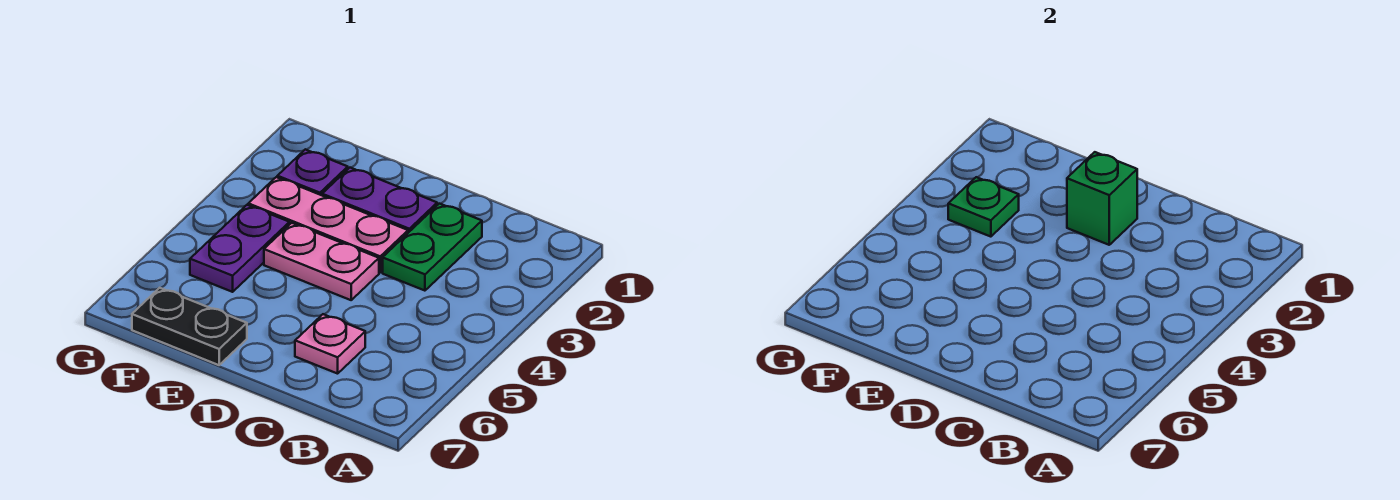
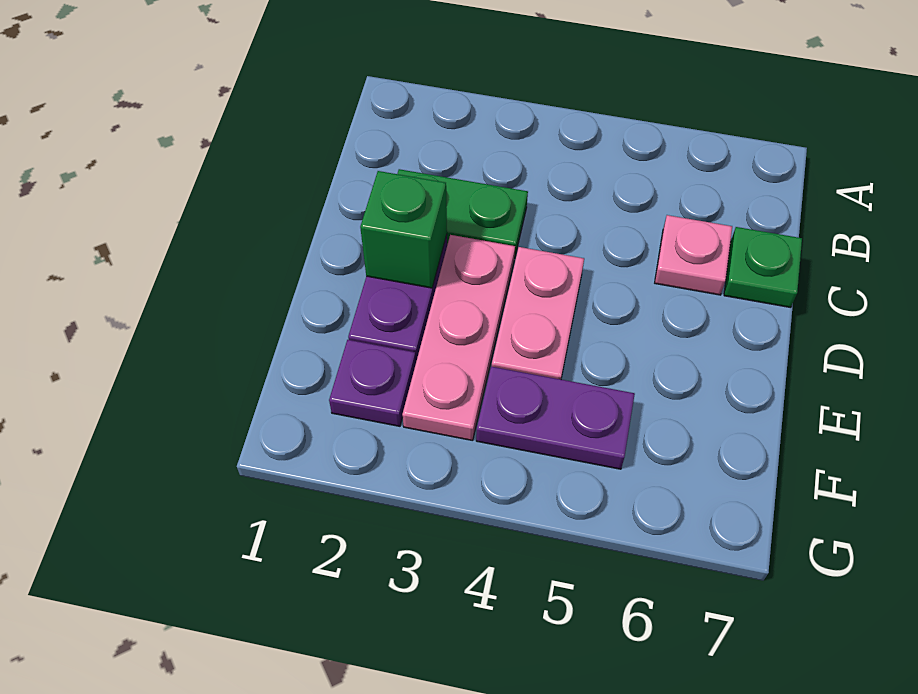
black 1x2 plate [132,288,247,365] -> none
green 1x1 plate [948,177,1019,237] -> green 1x1 plate moved to [724,227,802,308]

